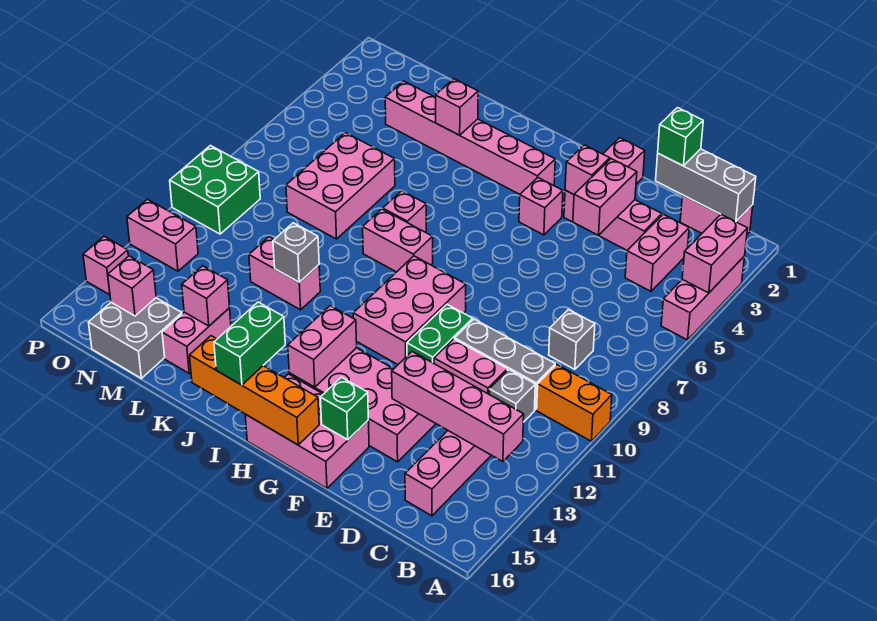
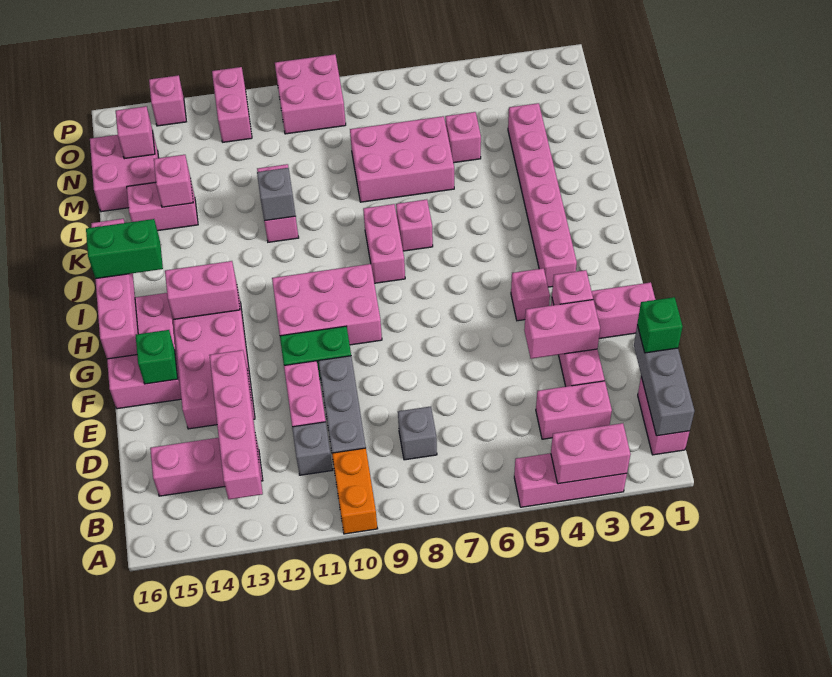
orange 1x4 brick [190,336,319,445] -> pink 1x4 brick [91,219,138,359]
pink 1x1 brick [435,79,478,135] -> pink 1x1 brick moved to [445,112,481,163]
grey 2x2 brick [89,298,182,378] -> pink 2x2 brick [90,134,159,212]
green 2x2 brick [170,146,260,234] -> pink 2x2 brick [275,54,346,134]

